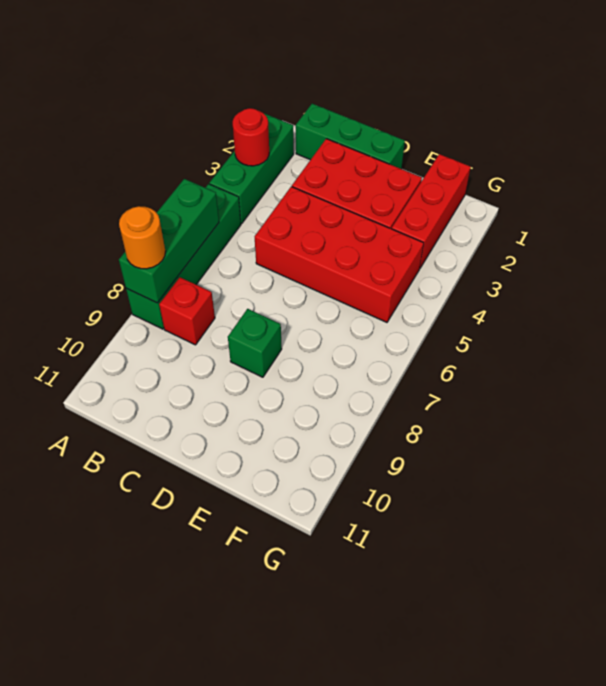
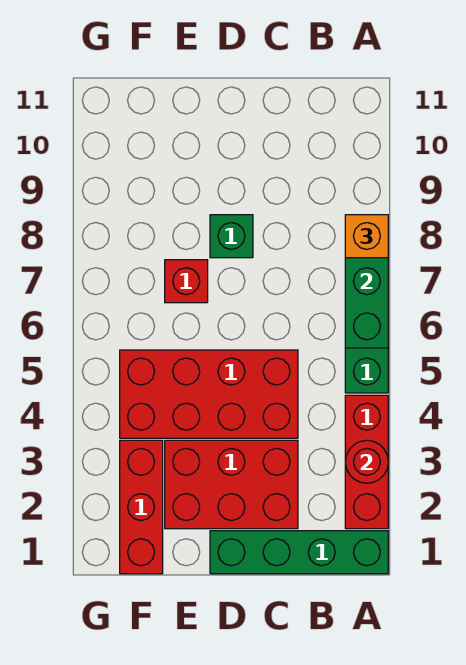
green 1x3 brick [209,113,294,223] -> red 1x3 brick [345,395,388,529]
orange 1x1 round brick [119,206,165,269] -> orange 1x1 brick [345,215,388,258]
green 1x3 brick [296,104,405,169] -> green 1x4 brick [210,531,388,574]
red 1x1 brick [159,277,215,345] -> red 1x1 brick moved to [165,260,208,303]

